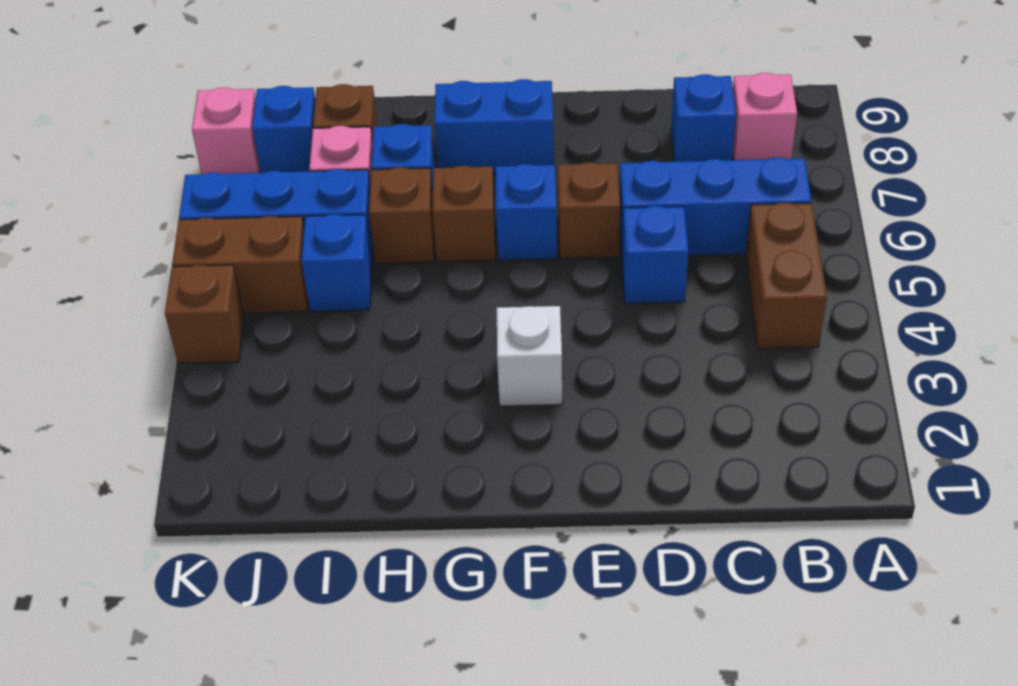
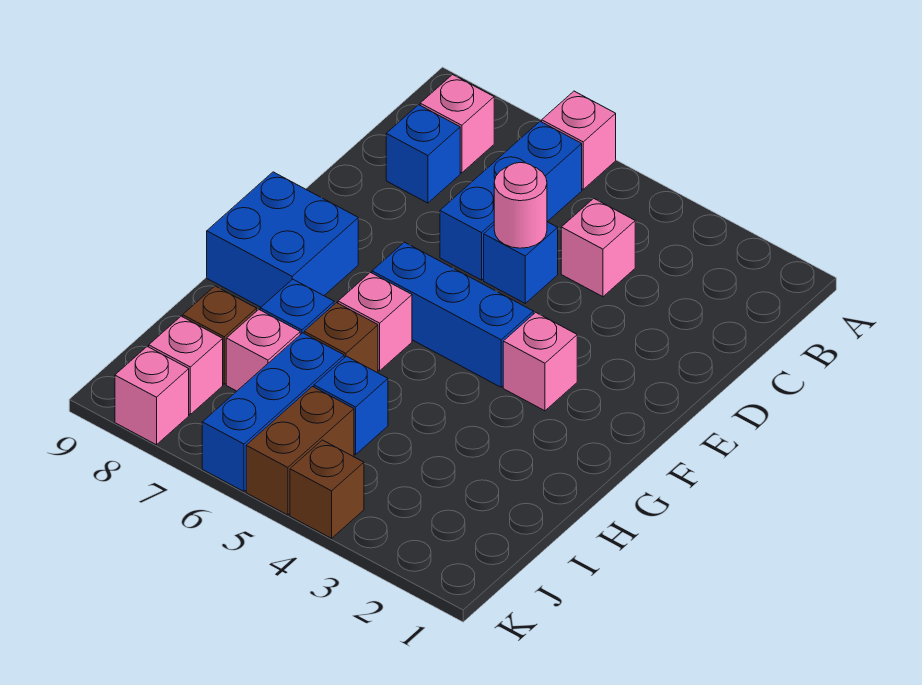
none -> pink 1x1 brick [542,91,616,189]
brown 1x2 brick [746,203,827,349] -> none
none -> pink 1x1 brick [561,198,635,297]
none -> pink 1x1 round brick [494,163,547,248]
brown 1x1 brick [558,162,620,259] -> none
white 1x1 brick [497,306,562,406] -> pink 1x1 brick [503,312,577,411]
blue 1x1 brick [496,164,557,260] -> blue 1x3 brick [372,242,534,387]
blue 1x2 brick [435,79,554,173] -> blue 2x2 brick [207,172,358,307]
brown 1x1 brick [432,166,495,262] -> pink 1x1 brick [338,273,412,371]
blue 1x1 brick [252,86,315,173] -> pink 1x1 brick [149,316,223,414]

